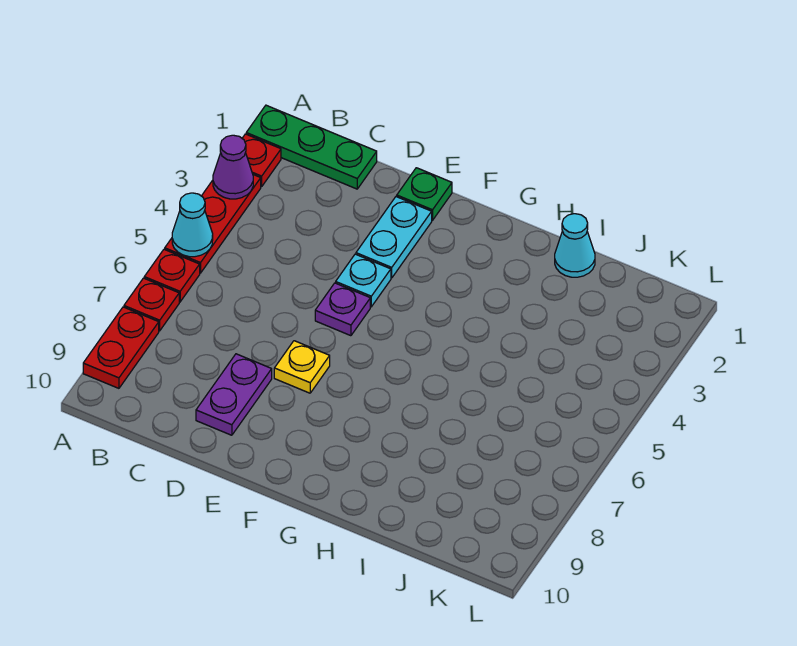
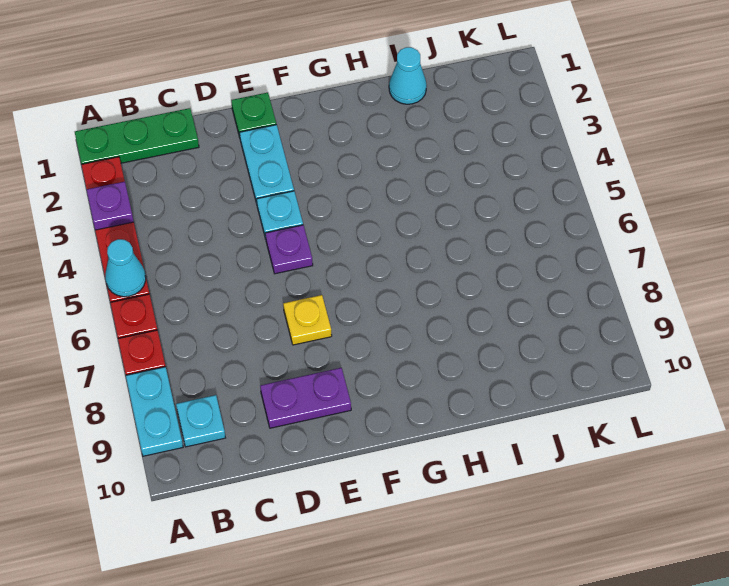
purple 1x1 cone [213,135,253,199] -> purple 1x1 plate [87,182,134,230]
red 1x2 plate [83,307,159,388] -> cyan 1x2 plate [126,367,183,456]
none -> cyan 1x1 plate [176,395,225,447]
purple 1x2 plate [196,354,272,435] -> purple 1x2 plate turned to [260,368,351,428]

